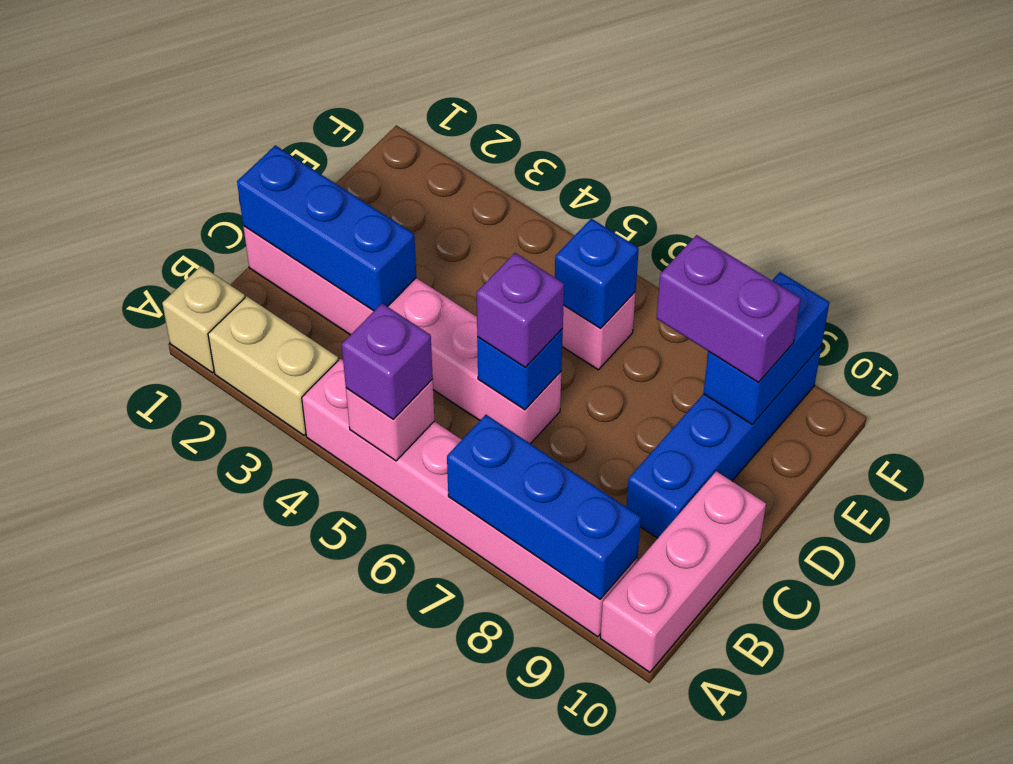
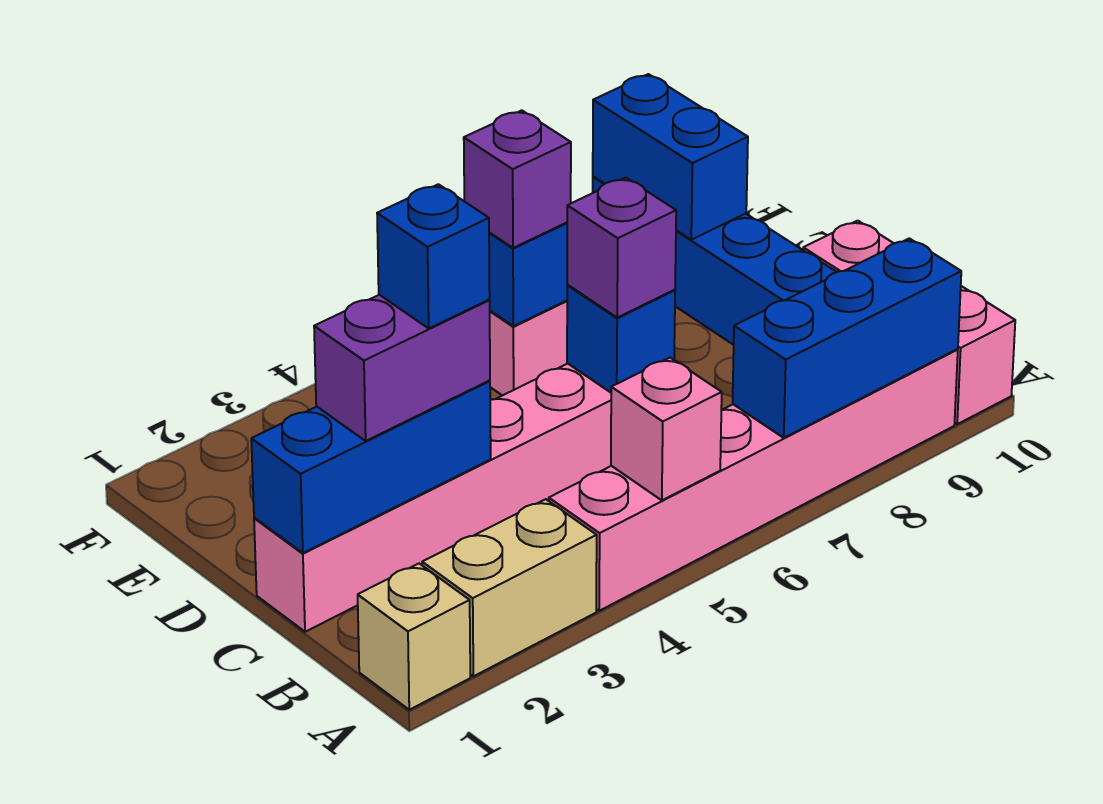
purple 1x1 brick [342,303,433,420] -> purple 1x1 brick moved to [464,110,571,248]
none -> blue 1x1 brick [377,184,490,328]
purple 1x2 brick [656,235,801,382] -> purple 1x2 brick moved to [314,295,490,441]

